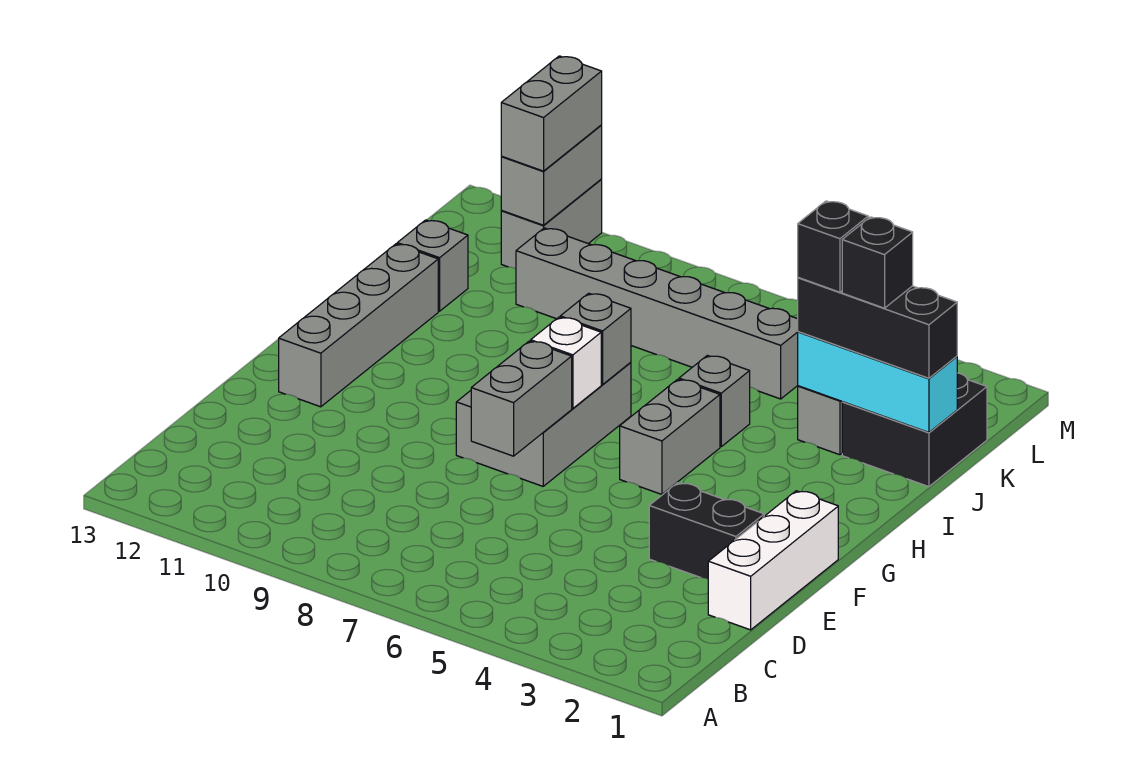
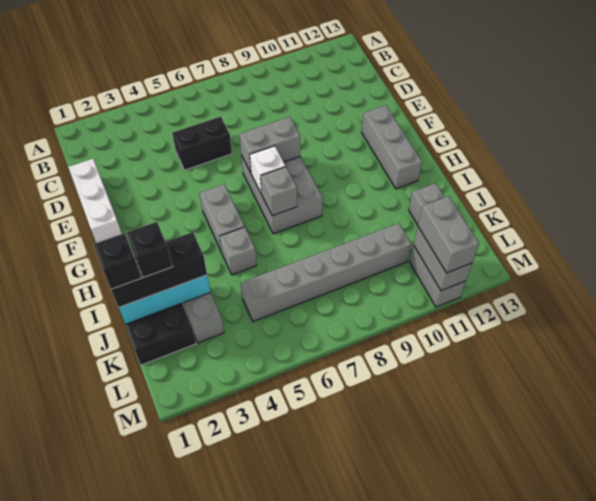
black 1x2 brick [649,483,764,579] -> black 1x2 brick moved to [172,117,232,170]
grey 1x2 brick [471,341,572,456] -> grey 1x2 brick turned to [239,117,300,173]
grey 1x4 brick [279,244,438,407] -> grey 1x3 brick [362,105,422,189]
black 1x1 brick [798,201,868,292] -> black 1x1 brick moved to [94,233,141,289]

